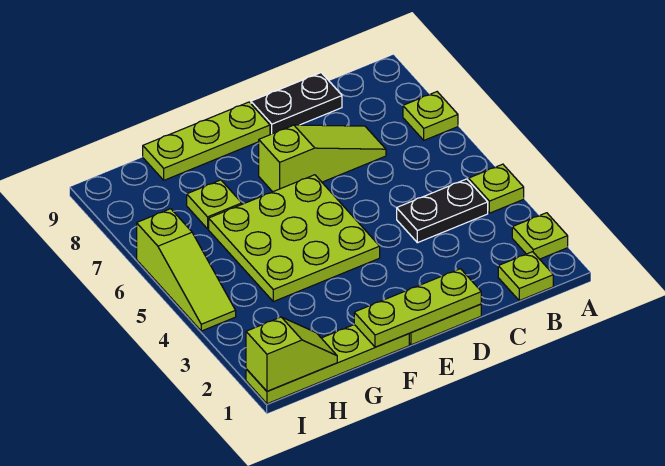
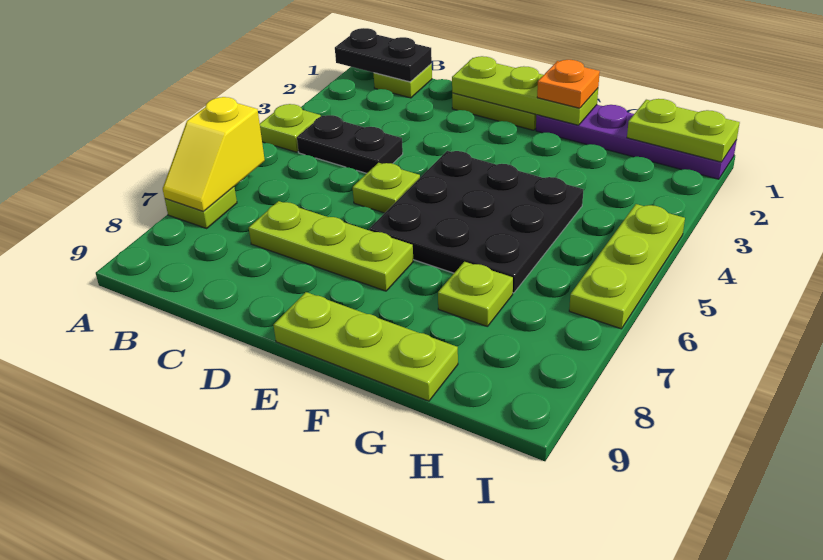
lime 1x1 plate [512,213,568,259] -> lime 1x1 plate moved to [353,163,420,213]
none -> yellow 1x2 slope [163,97,265,211]
lime 1x3 slope [259,125,386,192] -> lime 1x3 plate [249,201,413,291]
black 1x2 plate [251,73,342,135] -> black 1x2 plate moved to [335,28,432,82]
lime 3x3 plate [209,175,380,302] -> black 3x3 plate [369,151,583,293]
lime 1x4 plate [246,325,409,404] -> purple 1x4 plate [536,105,737,179]
none -> orange 1x1 plate [537,60,600,108]
lime 1x2 slope [246,317,337,391] -> lime 1x2 plate [627,99,740,162]
lime 1x3 slope [137,209,236,331] -> lime 1x3 plate [569,204,685,329]

